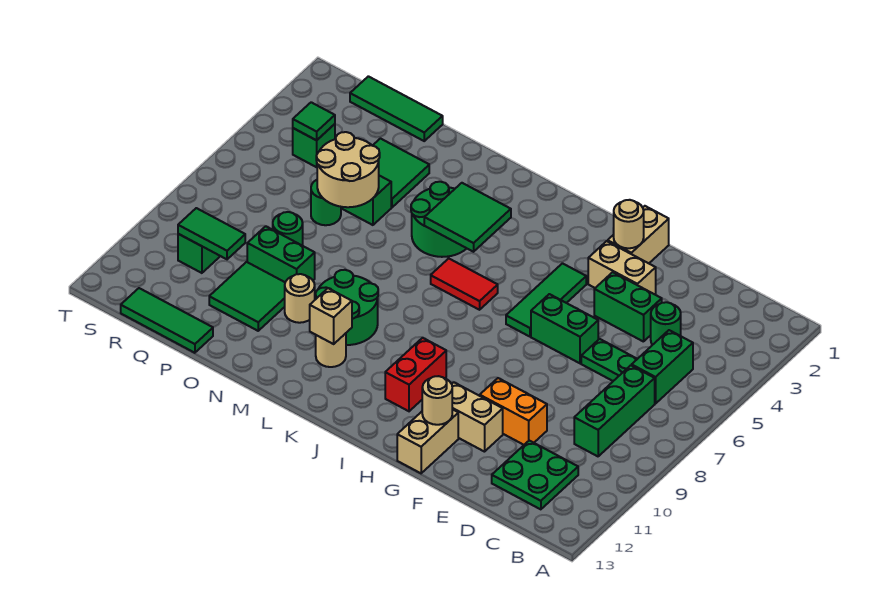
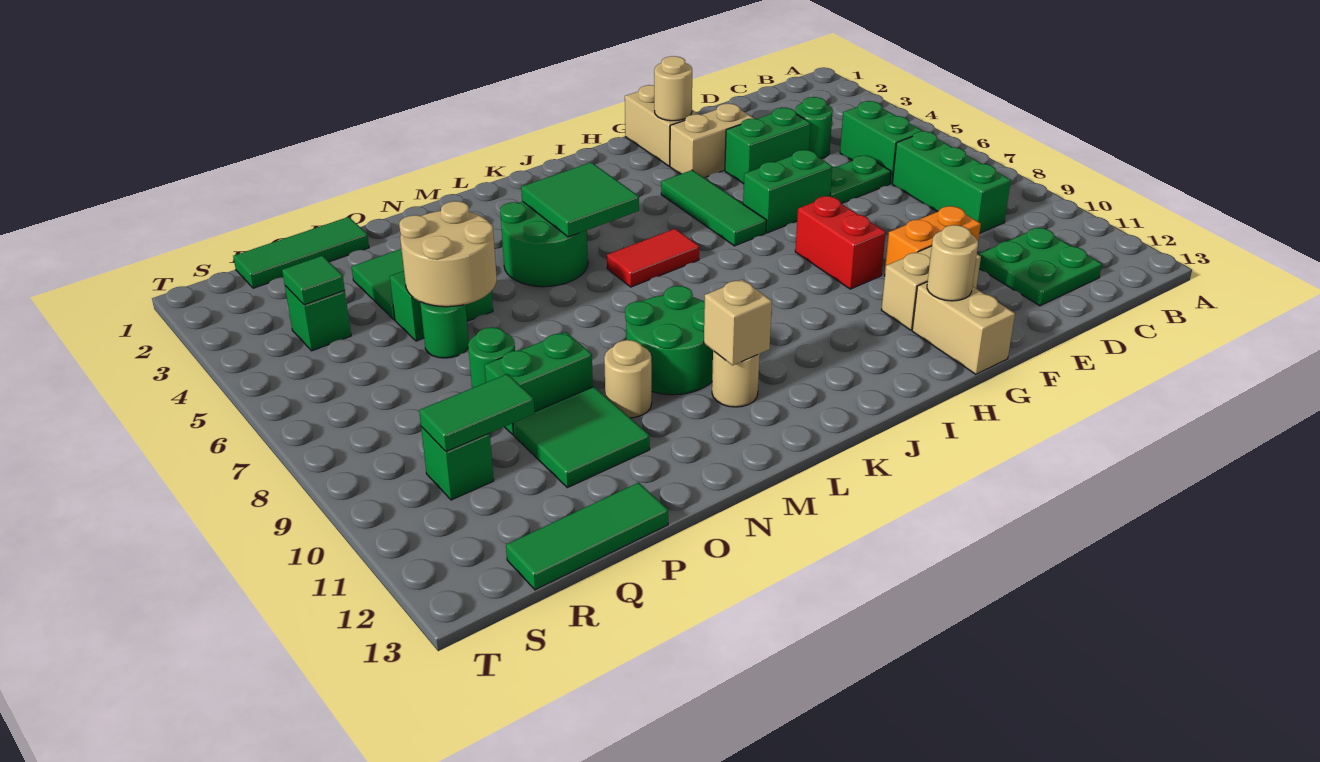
red 1x2 brick [385,338,446,411] -> red 1x2 brick moved to [795,196,886,289]

